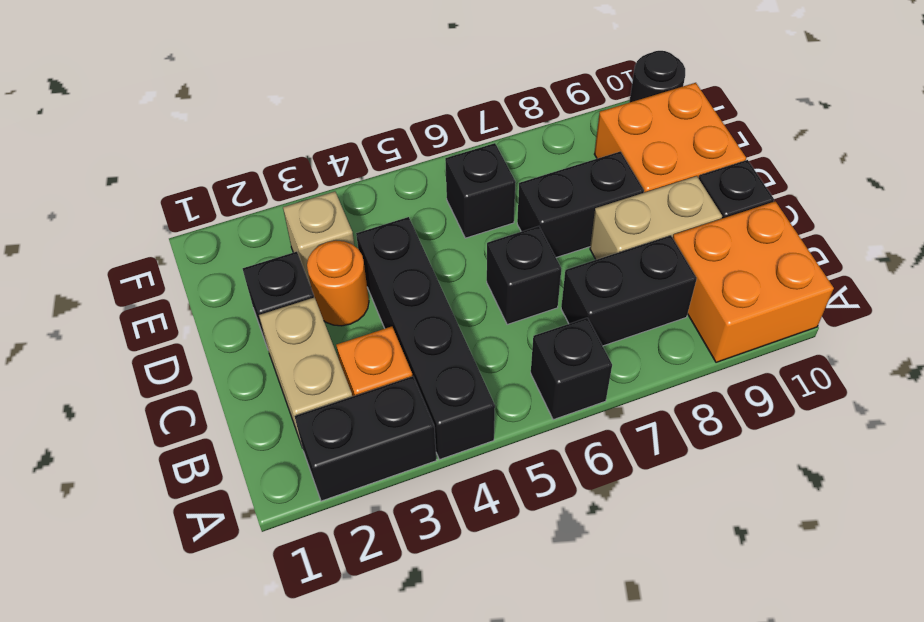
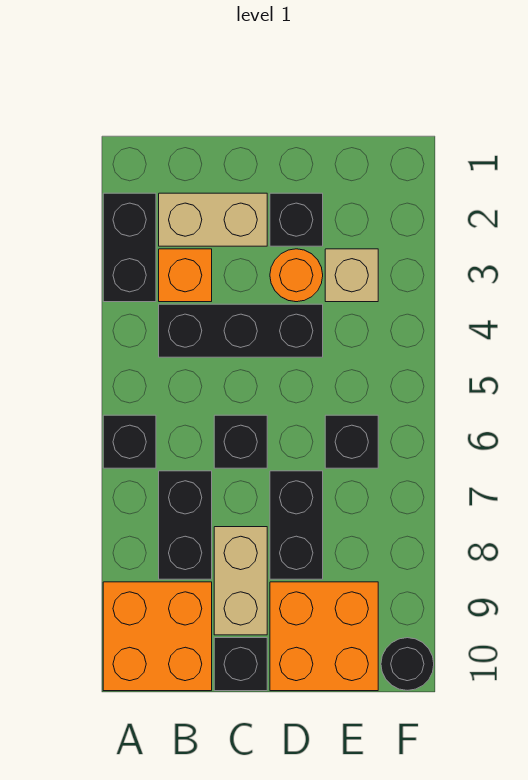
black 1x4 brick [356,217,495,460] -> black 1x3 brick [159,304,323,357]

